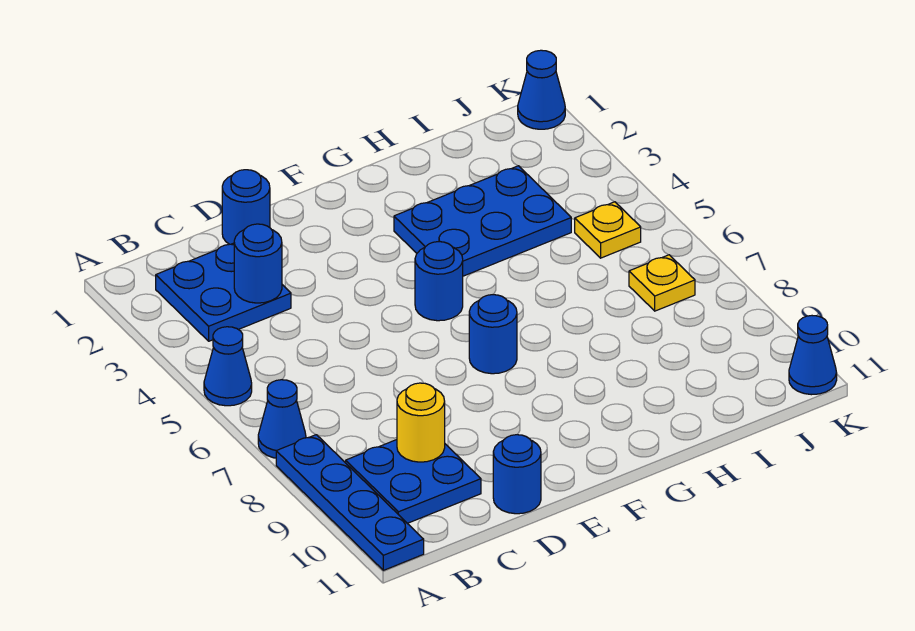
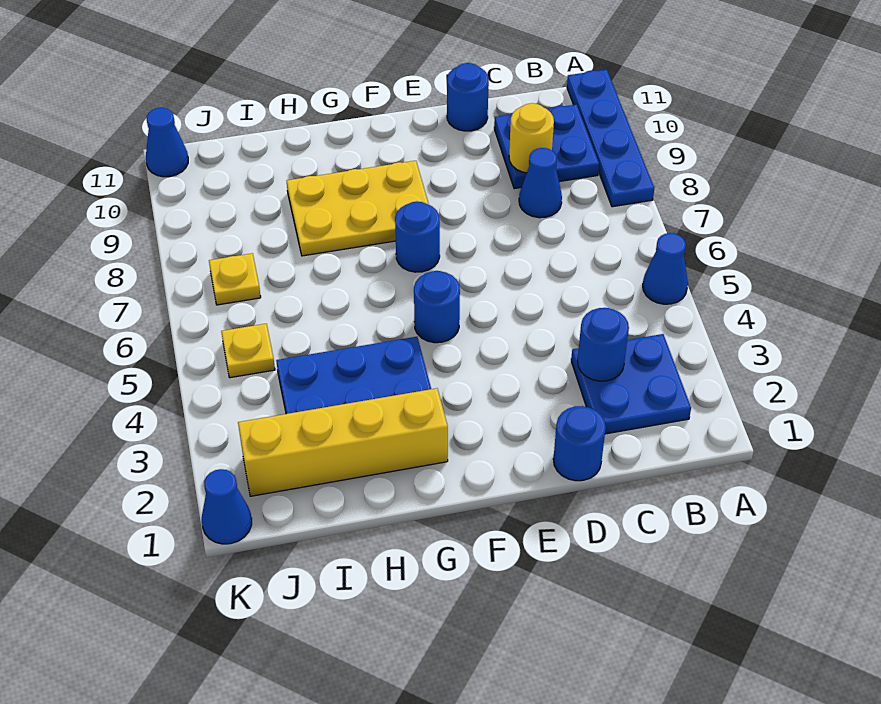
blue 1x1 cone [258,380,306,458] -> blue 1x1 cone moved to [519,148,562,218]
none -> yellow 2x3 plate [287,161,429,256]
none -> yellow 1x4 brick [238,388,448,496]

